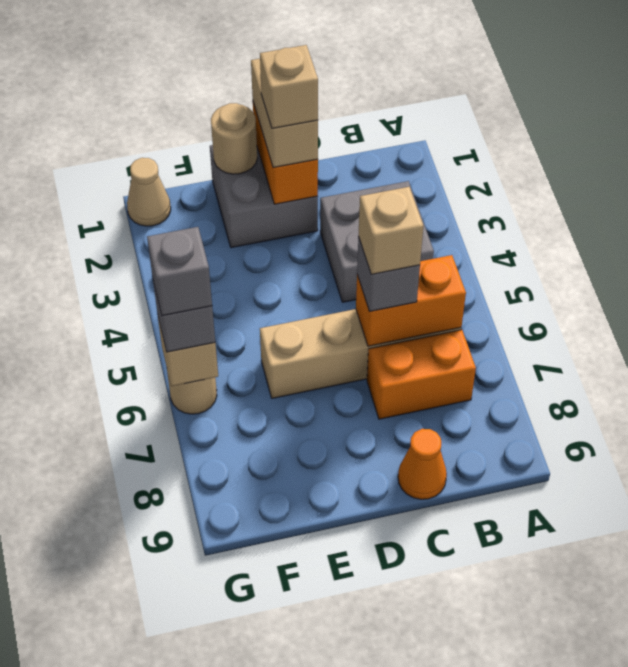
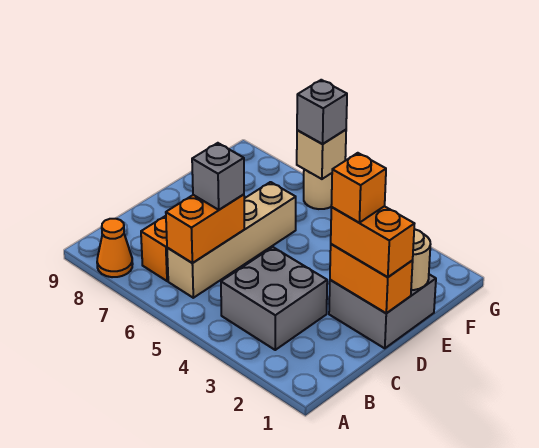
tan 1x1 brick [359,187,423,274] -> none
orange 1x1 cone [398,429,447,499] -> orange 1x1 cone moved to [97,219,133,277]
tan 1x2 brick [251,59,318,167] -> orange 1x2 brick [331,206,414,277]
tan 1x1 brick [260,45,318,128] -> orange 1x1 brick [331,153,386,223]
tan 1x1 cone [127,158,171,226] -> none
grey 1x1 brick [147,227,212,316] -> none

